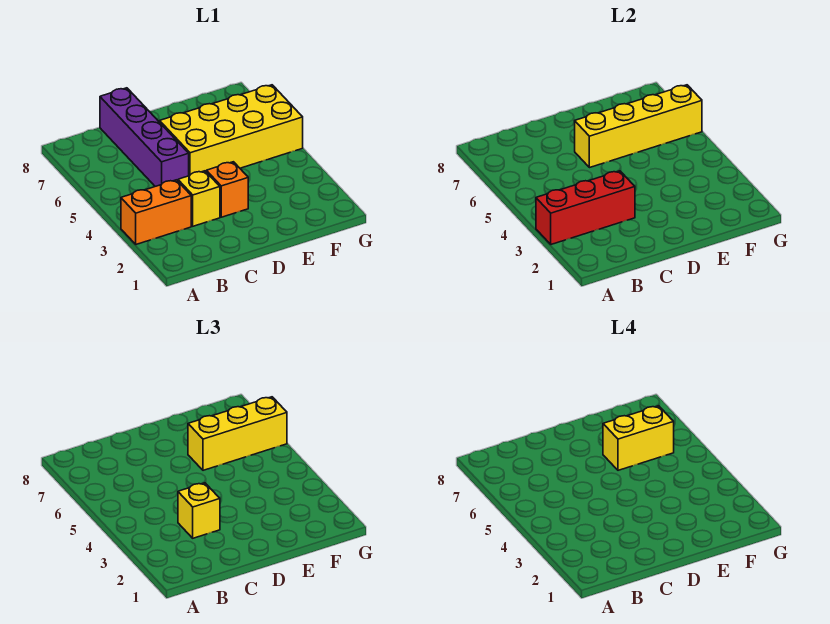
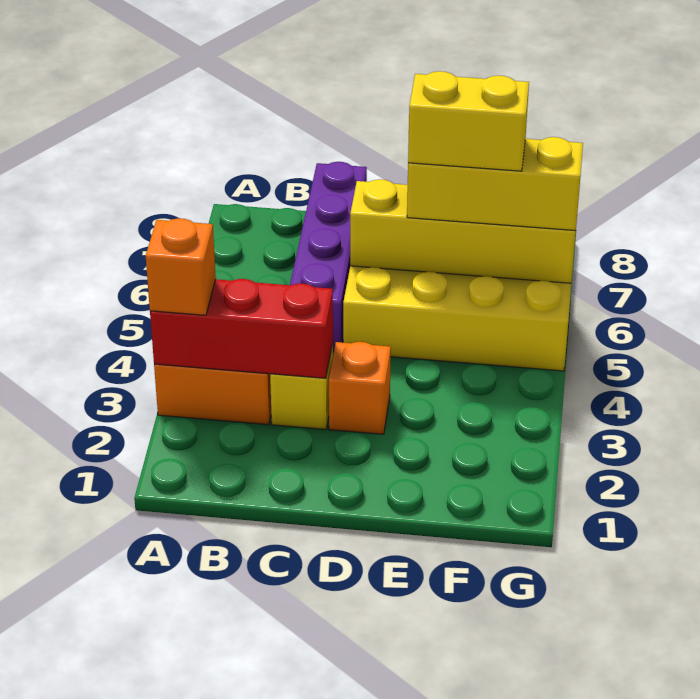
none -> orange 1x1 brick [146,218,216,315]
yellow 1x1 brick [178,483,220,538] -> none

